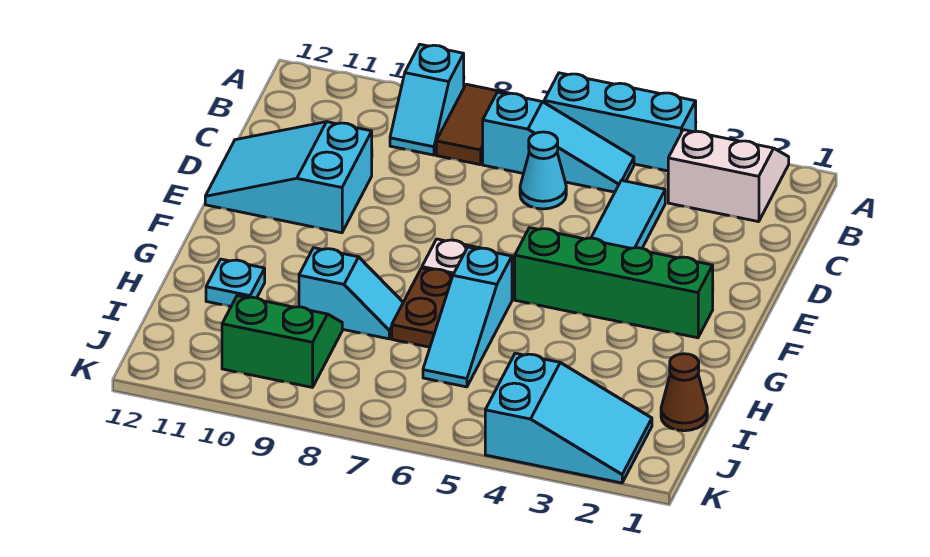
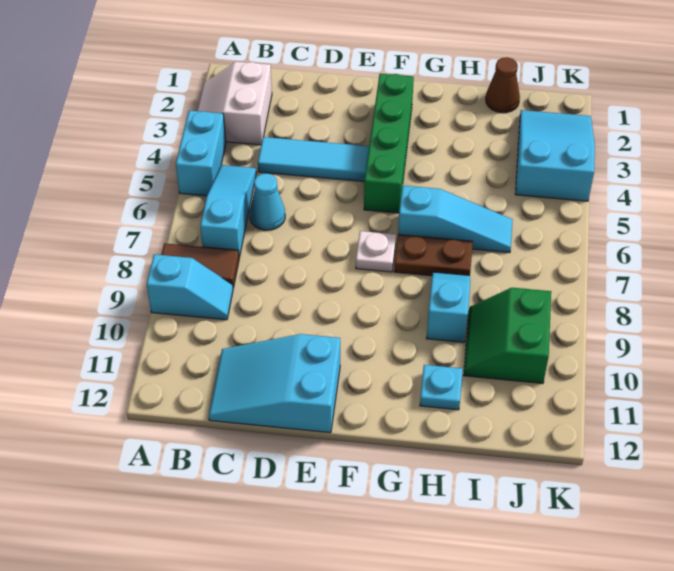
cyan 1x3 brick [544,73,696,171] -> cyan 1x2 brick [176,111,226,196]
cyan 2x3 slope [205,122,372,233] -> cyan 2x3 slope turned to [209,334,340,433]

